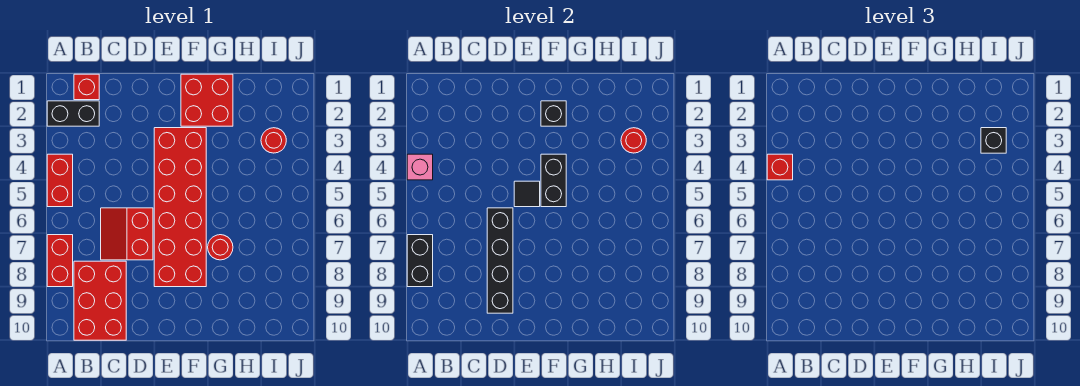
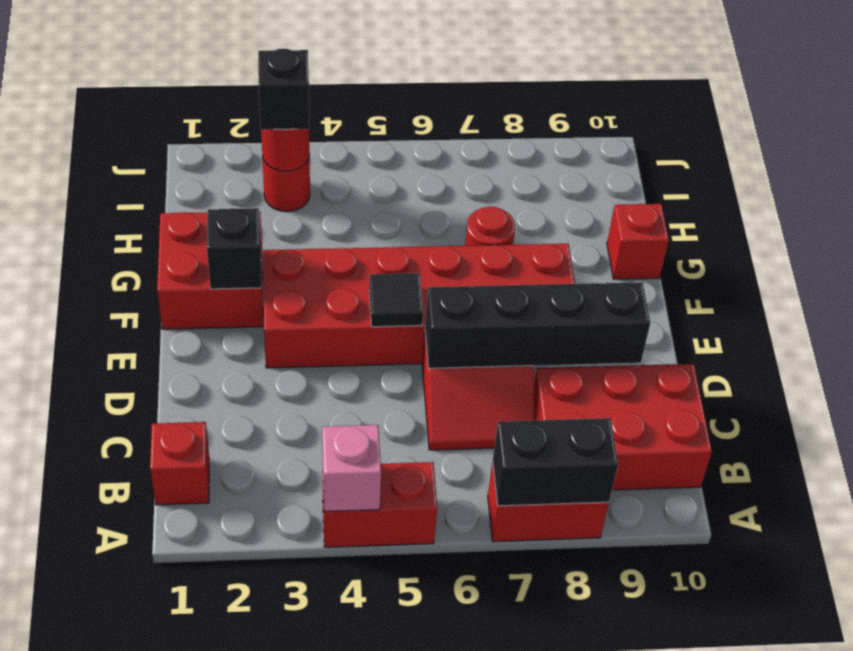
black 1x2 brick [47,101,99,126] -> none
red 1x1 brick [767,154,793,180] -> red 1x1 brick moved to [607,204,669,279]
black 1x2 brick [541,154,566,207] -> none

